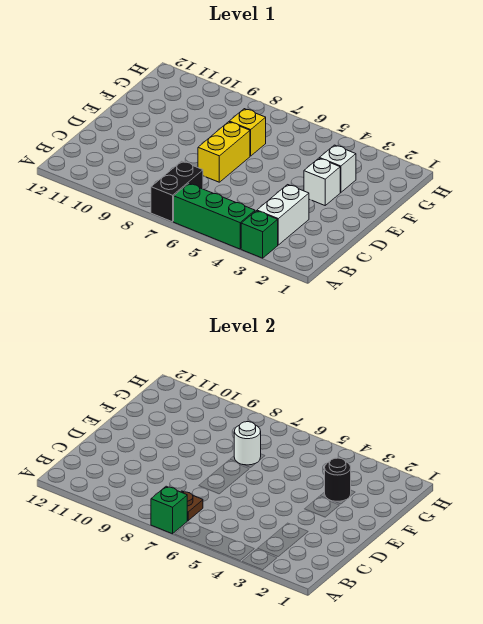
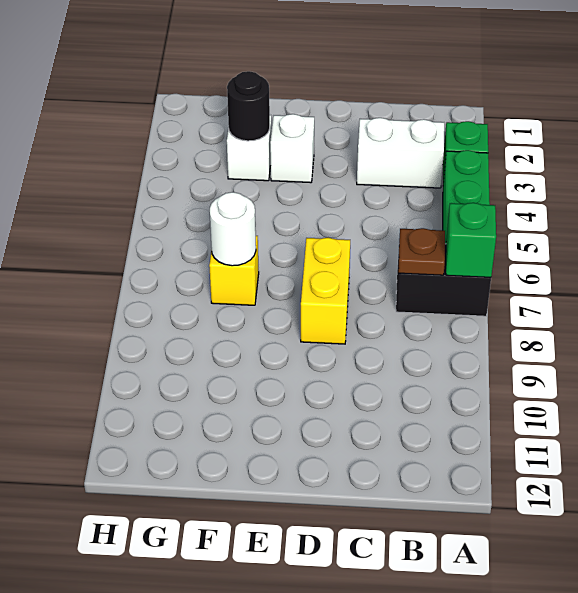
yellow 1x2 brick [198,122,250,182] -> yellow 1x2 brick turned to [301,238,350,344]

